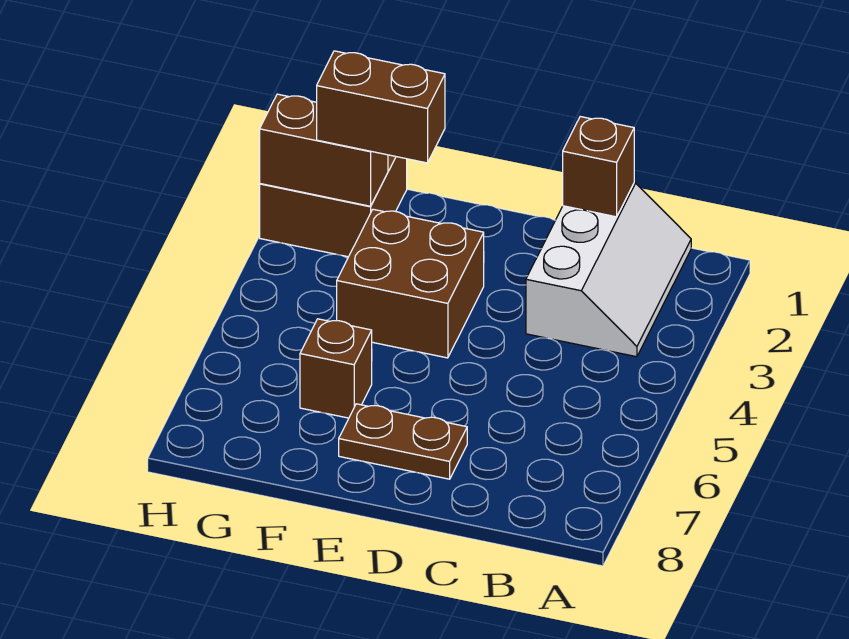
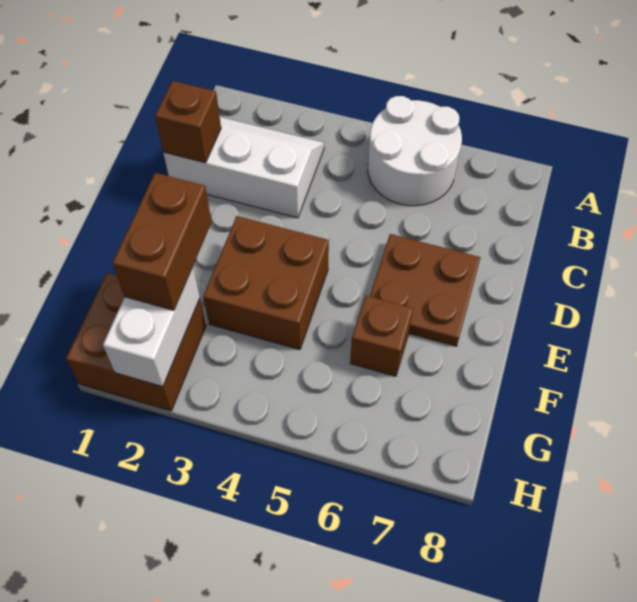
none -> white 2x2 round brick [368,96,462,206]
brown 1x2 plate [339,404,467,479] -> brown 2x2 plate [370,234,481,346]
brown 1x2 brick [260,94,388,206] -> white 1x2 brick [103,267,200,387]

